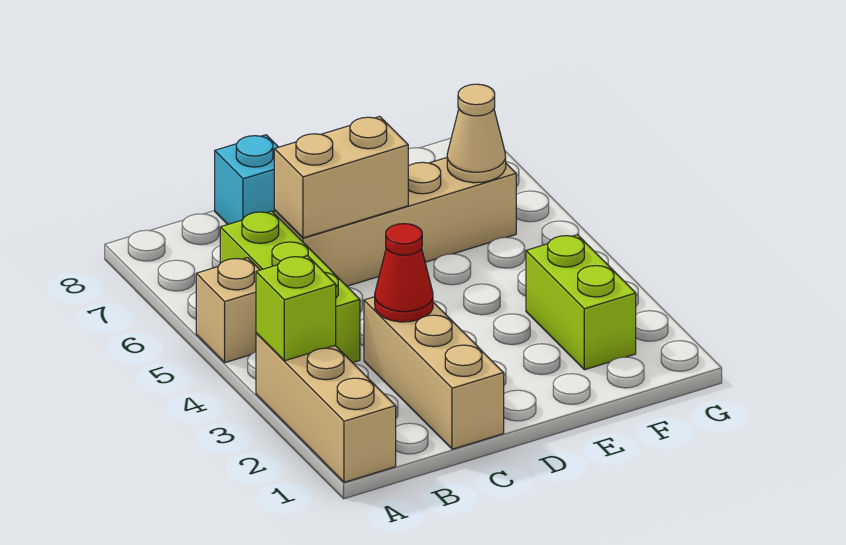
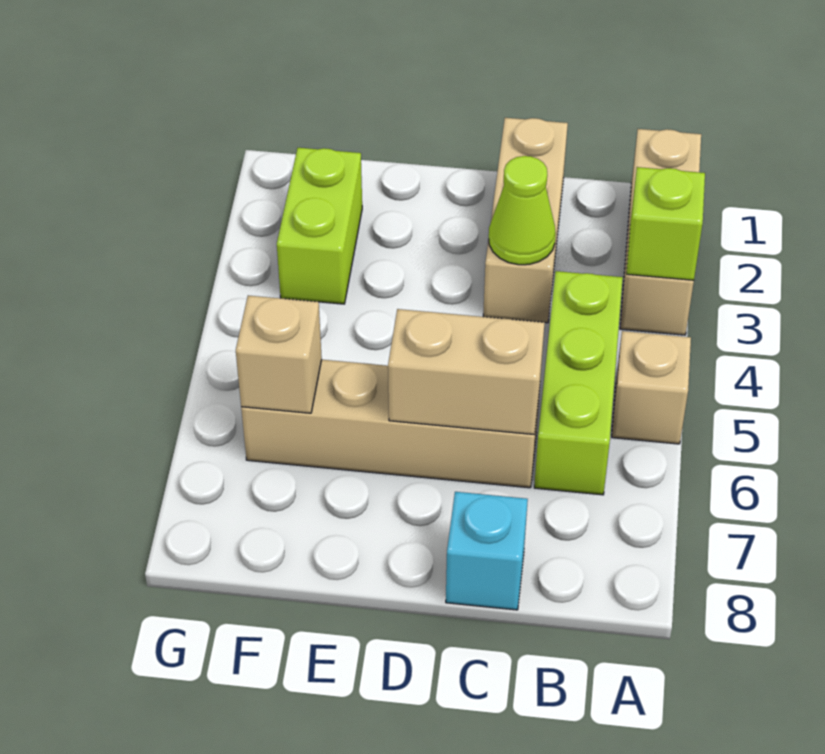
red 1x1 cone [375,224,433,322] -> lime 1x1 cone [489,156,556,265]
tan 1x1 cone [447,84,506,183] -> tan 1x1 brick [236,296,322,413]

